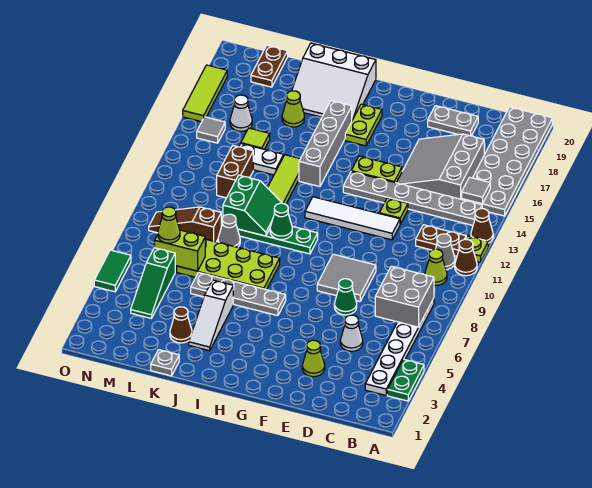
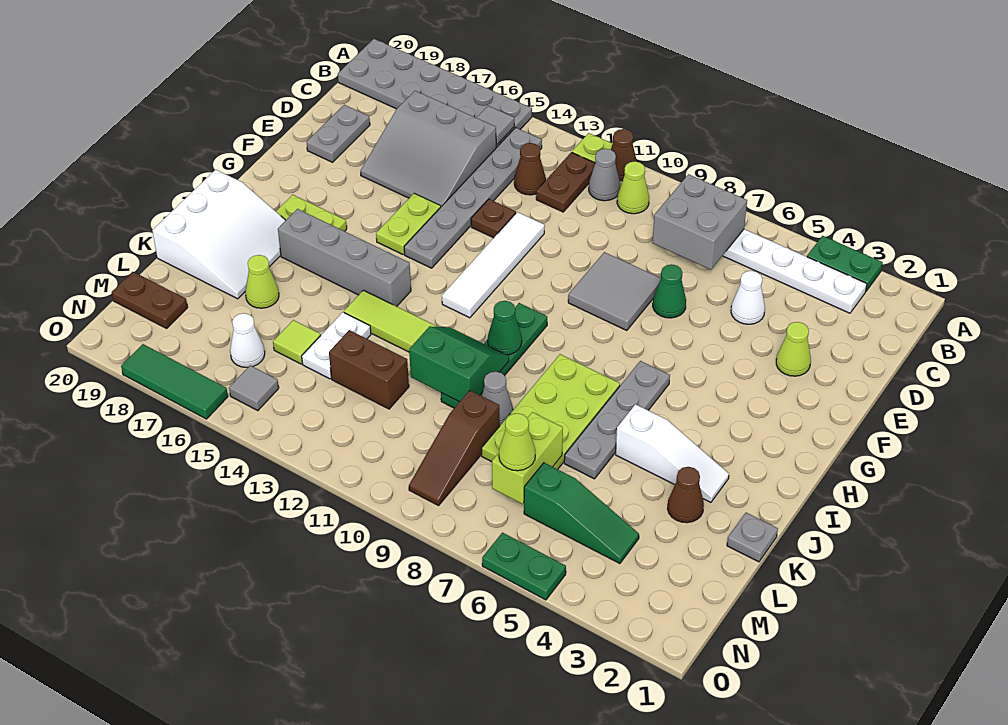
brown 1x1 cone [471,209,493,243] -> brown 1x1 cone moved to [514,143,546,195]
lime 1x1 plate [379,198,408,224] -> brown 1x1 plate [471,199,516,238]
green 1x2 tile [94,250,131,292] -> green 1x2 plate [482,533,566,600]
lime 1x3 tile [183,65,227,122] -> green 1x3 tile [121,344,228,419]

